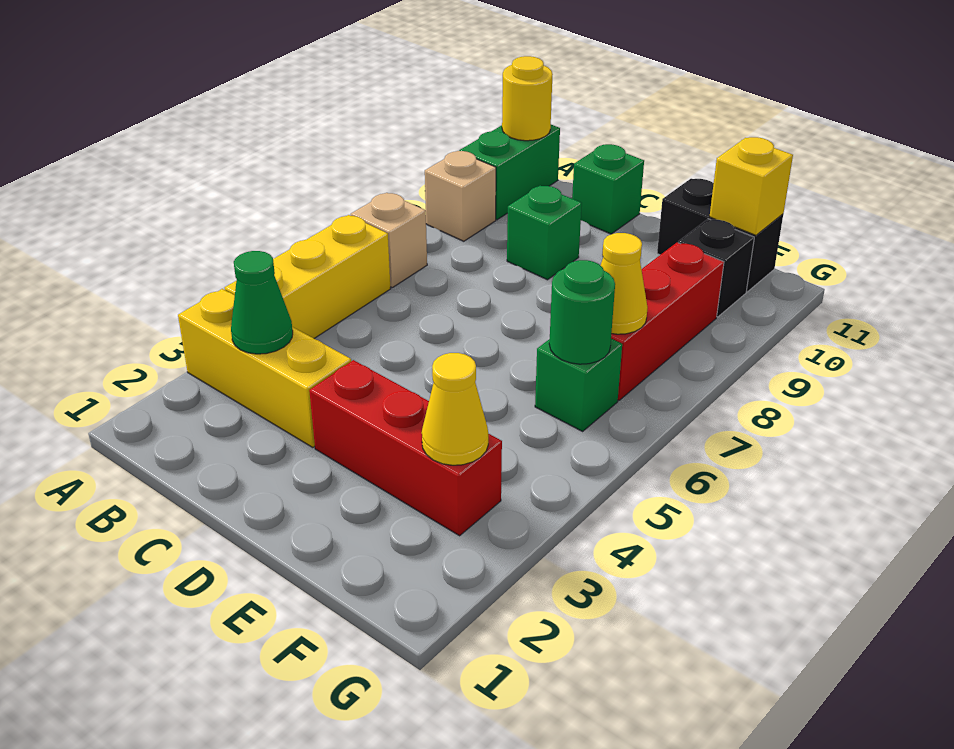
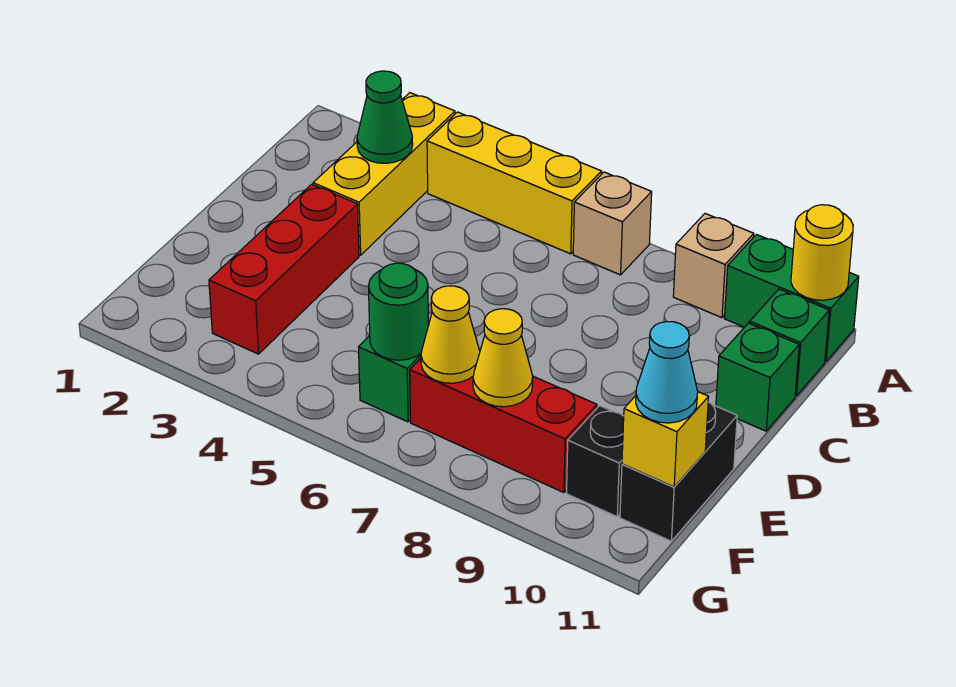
green 1x1 brick [507,186,582,280] -> green 1x1 brick moved to [750,289,829,396]
yellow 1x1 cone [422,353,488,465] -> yellow 1x1 cone moved to [473,309,533,407]
none -> cyan 1x1 cone [636,322,698,423]

